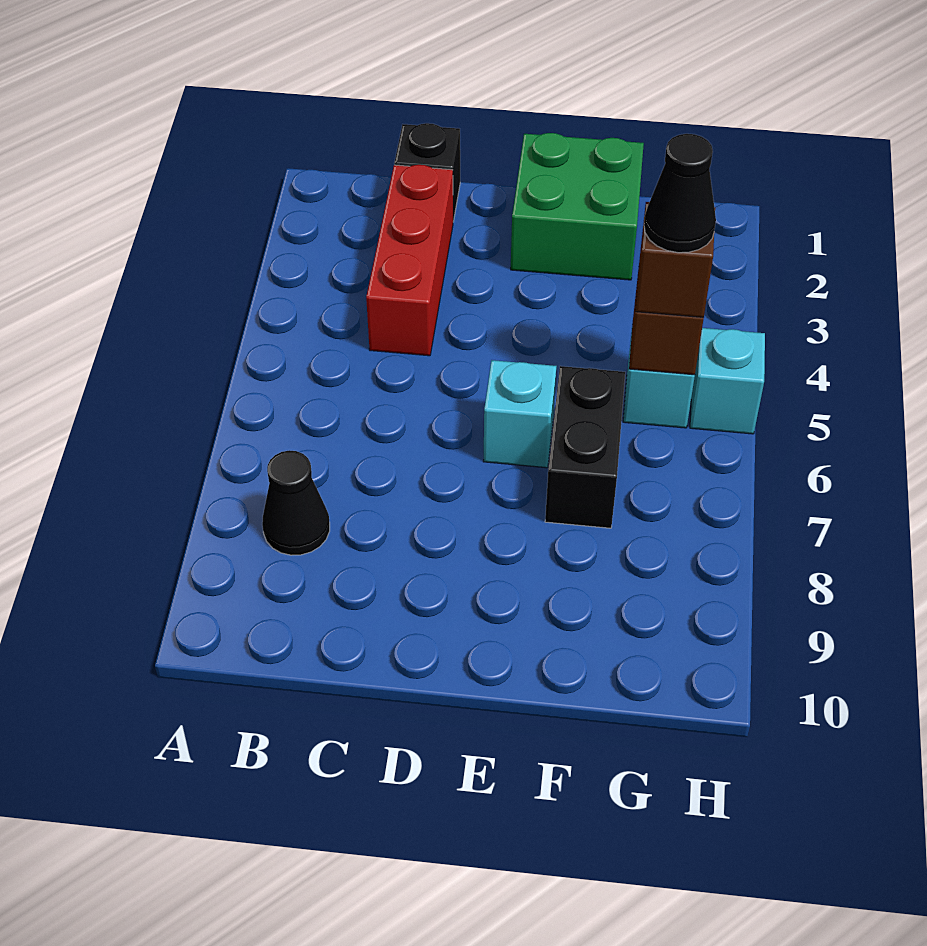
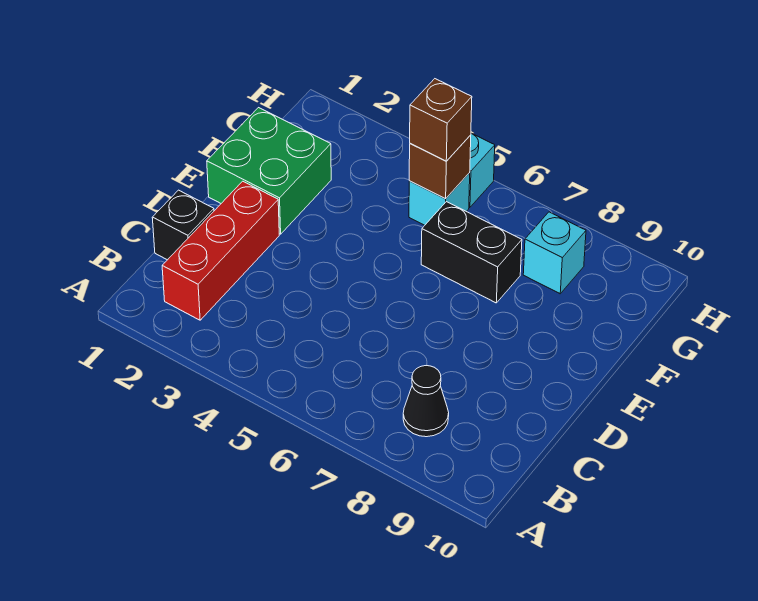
red 1x3 brick [366,165,453,356] -> red 1x3 brick turned to [162,181,279,320]
cyan 1x1 brick [483,360,556,468] -> cyan 1x1 brick moved to [523,212,586,294]
black 1x1 cone [644,134,716,253] -> none

